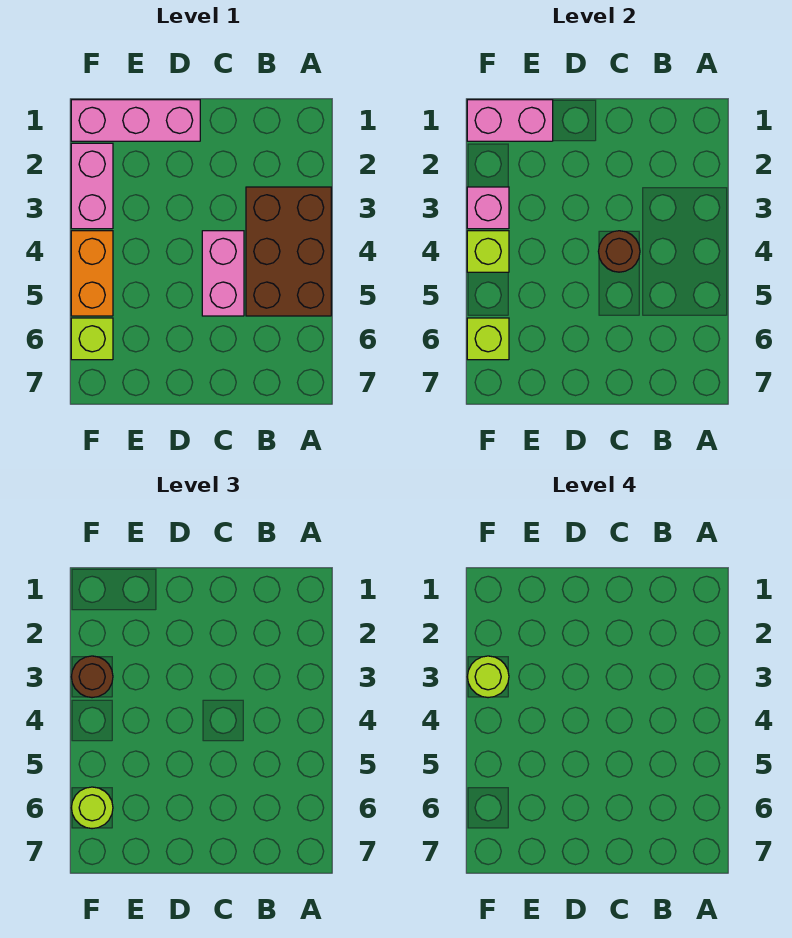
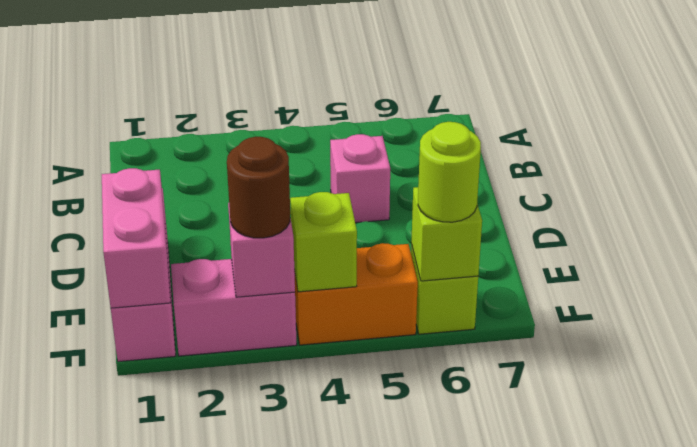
brown 2x3 brick [246,187,331,316] -> none
pink 1x2 brick [202,231,244,316] -> pink 1x1 brick [330,134,390,223]
brown 1x1 round brick [598,231,640,272] -> none
lime 1x1 round brick [467,656,509,698] -> none

